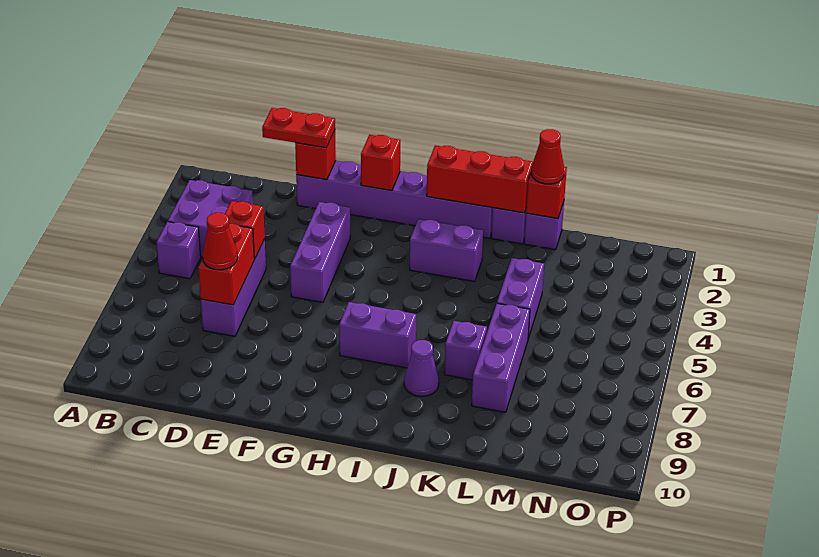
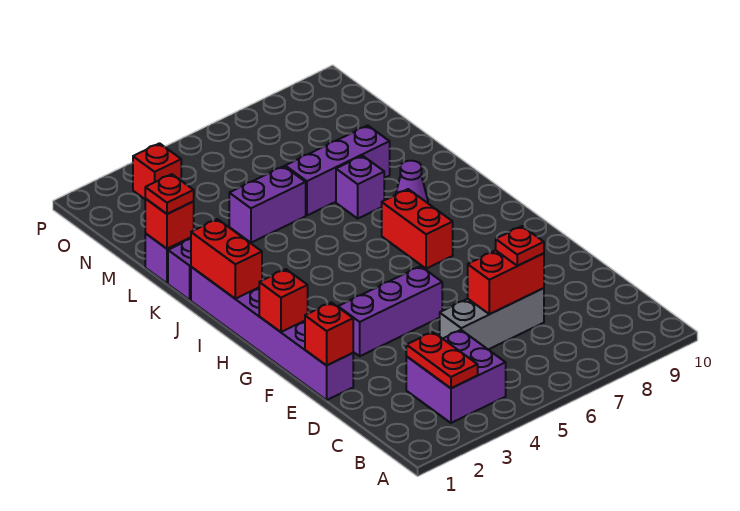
purple 1x1 brick [156,222,201,279] -> none
red 1x2 plate [262,108,335,148] -> red 1x2 plate moved to [406,332,478,388]
purple 1x3 brick [201,239,266,336] -> grey 1x3 brick [440,288,544,350]
red 1x1 brick [225,201,265,259] -> red 1x1 brick moved to [133,143,181,199]
red 1x1 cone [203,213,238,270] -> red 1x1 plate [496,226,544,266]
purple 1x2 brick [339,302,416,368] -> red 1x2 brick [382,189,453,269]
red 1x3 brick [427,145,533,213] -> red 1x2 brick [191,219,262,299]
purple 1x2 brick [410,219,483,282] -> none
red 1x1 cone [531,129,564,184] -> red 1x1 plate [145,174,194,214]

